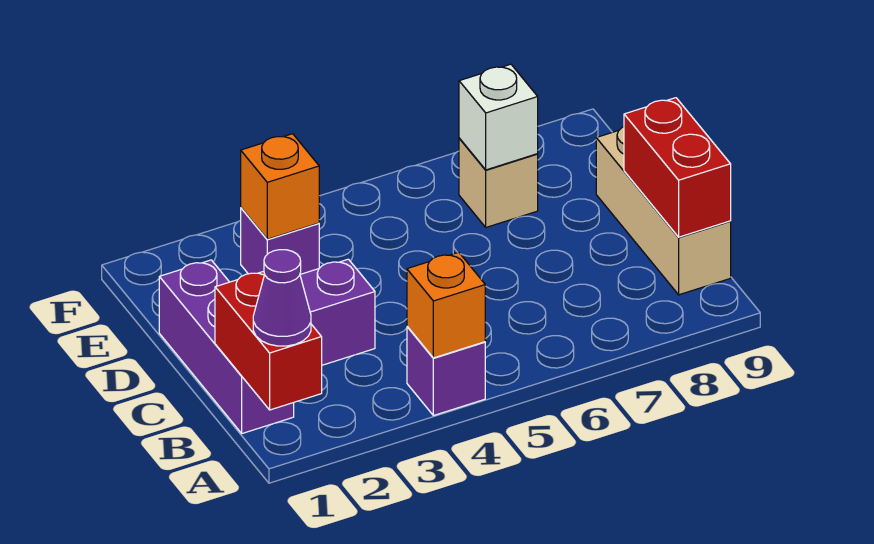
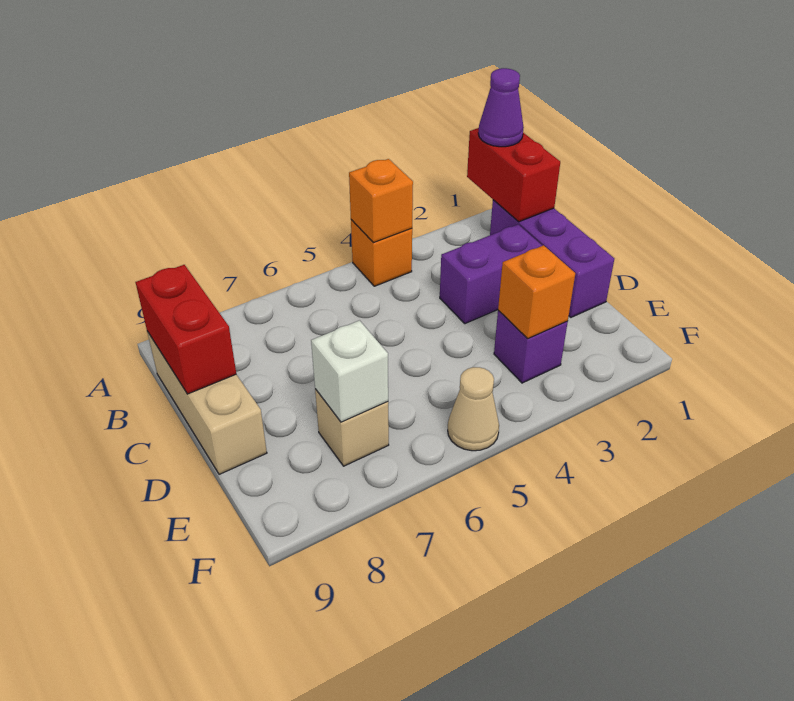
purple 1x1 brick [407,327,485,416] -> orange 1x1 brick [351,220,412,286]
none -> tan 1x1 cone [448,367,499,451]

